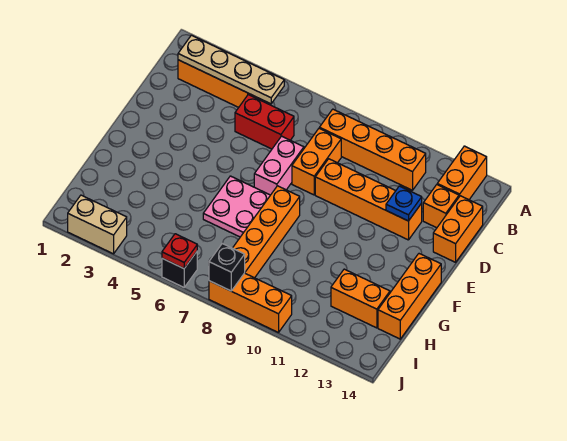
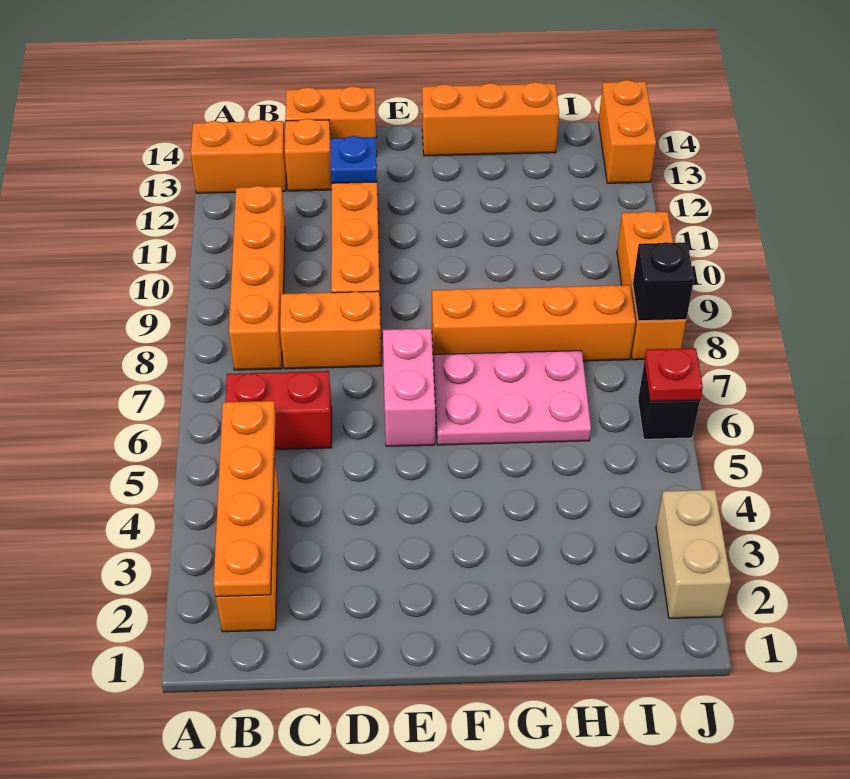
tan 1x4 plate [178,35,284,104] -> orange 1x4 plate [213,401,275,597]
red 1x2 brick [235,95,294,149] -> red 1x2 brick turned to [225,371,332,449]
pink 1x2 brick [254,136,304,195] -> pink 1x2 brick turned to [383,329,435,446]
pink 2x2 plate [203,176,270,237] -> pink 2x3 plate [434,351,591,445]
orange 1x2 brick [331,269,390,328] -> orange 1x2 brick moved to [599,80,656,183]

